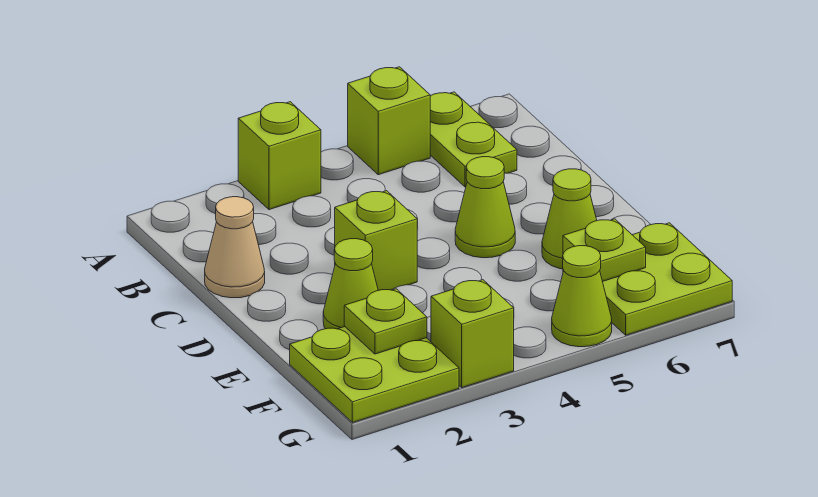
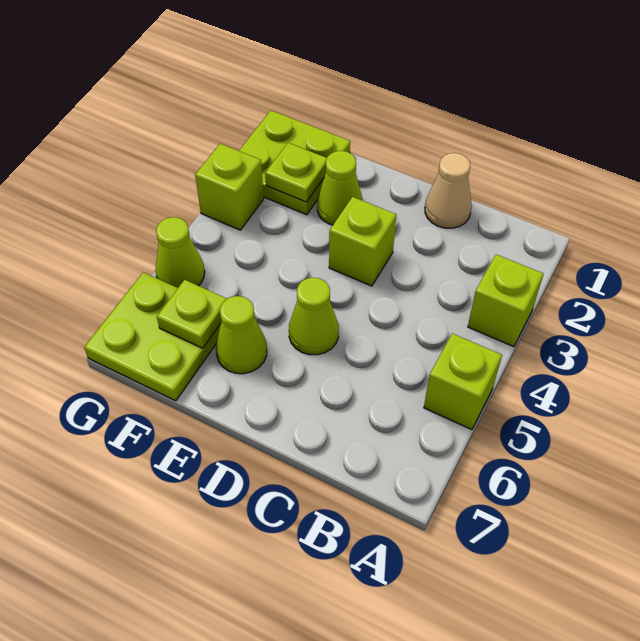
lime 1x2 plate [430,92,517,187] -> none

